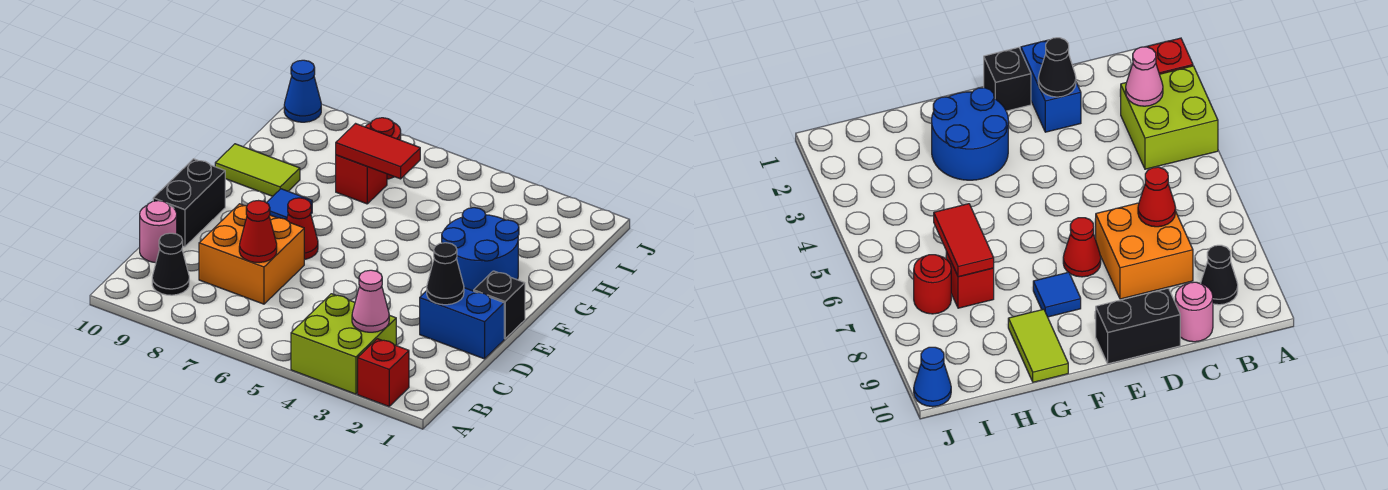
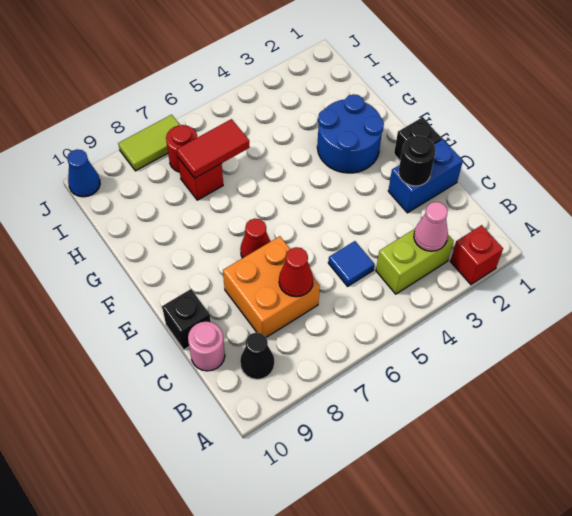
lime 2x2 brick [291,294,396,394] -> lime 1x2 brick [376,229,454,294]
black 1x1 cone [427,243,464,305] -> black 1x1 round brick [398,136,436,186]
black 1x2 brick [153,159,225,247] -> black 1x1 brick [162,289,211,350]
blue 1x1 tile [267,189,312,220] -> blue 1x1 tile moved to [328,241,375,286]
lime 1x2 tile [215,144,300,196] -> lime 1x2 tile moved to [118,115,180,171]

